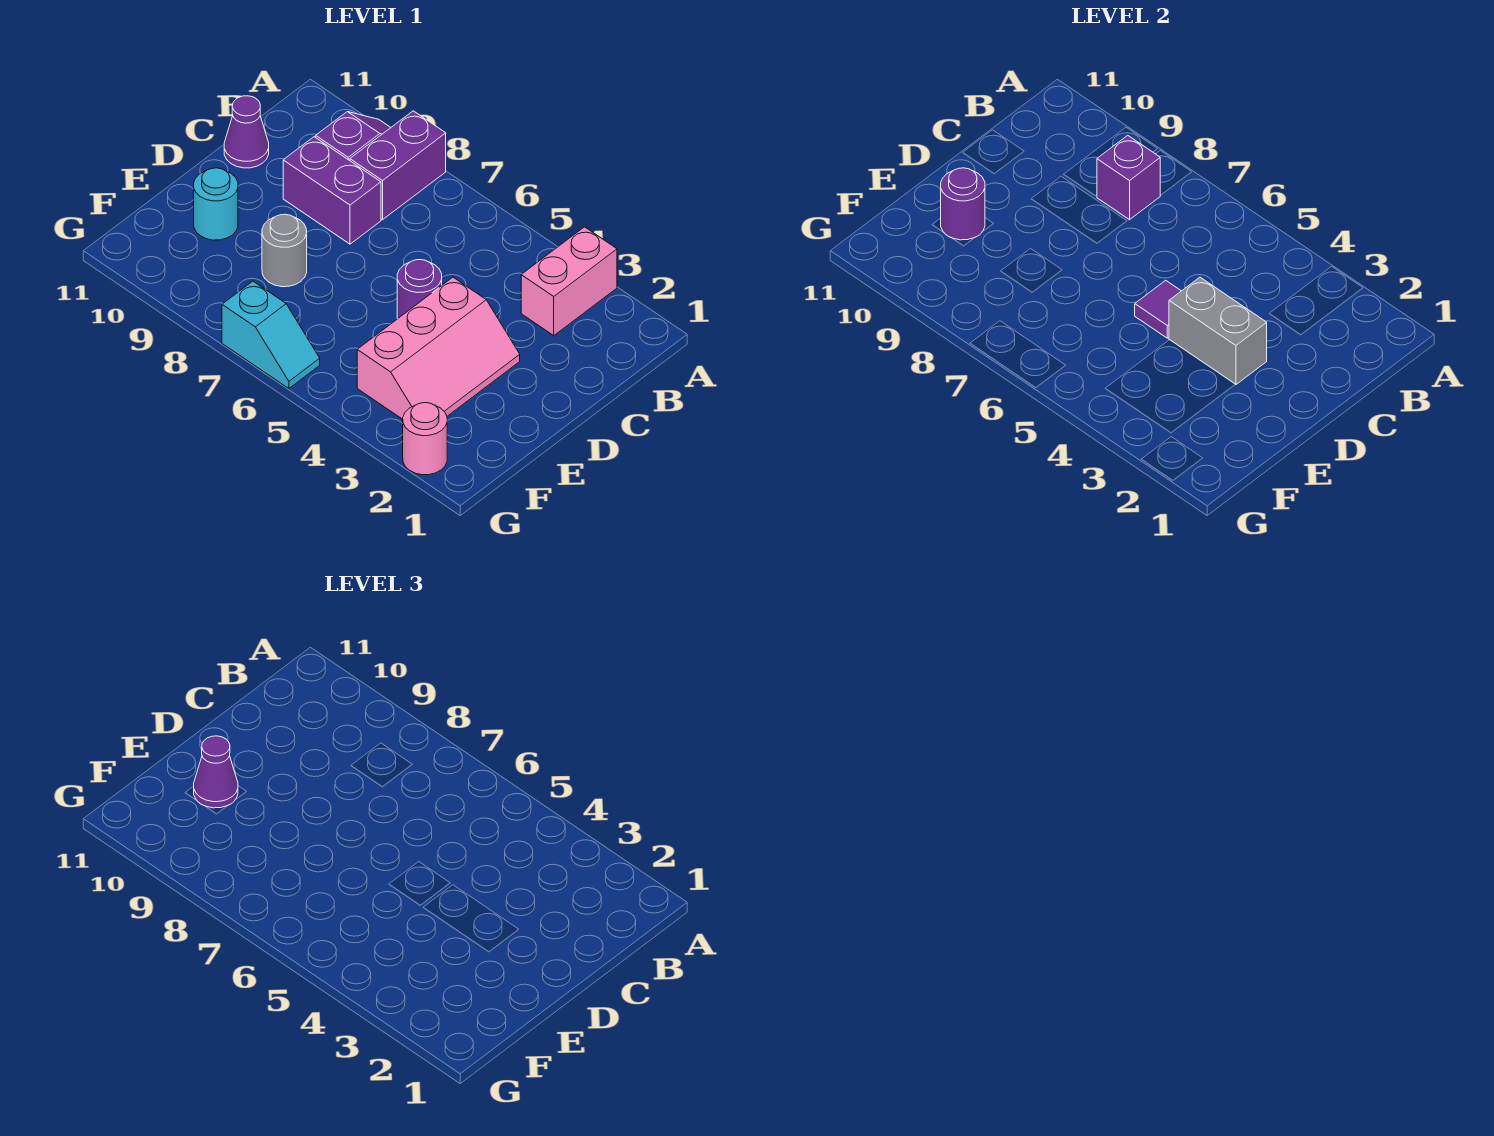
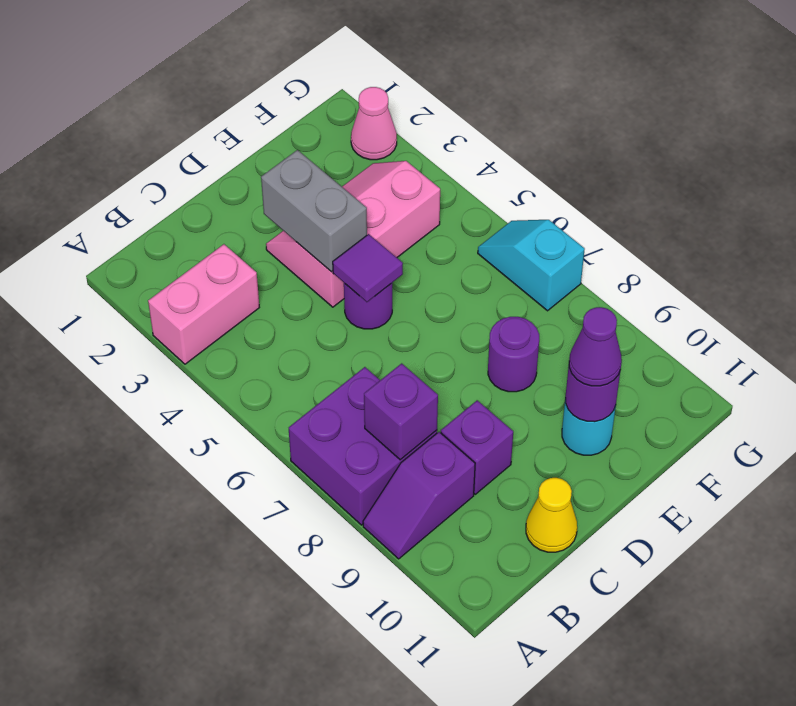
purple 1x2 brick [350,111,446,220] -> purple 2x2 brick [289,367,437,525]
purple 1x2 brick [283,137,381,244] -> purple 1x1 brick [441,400,513,494]
purple 1x1 cone [224,96,269,168] -> yellow 1x1 cone [526,478,577,552]
grey 1x1 round brick [262,214,307,287] -> purple 1x1 round brick [488,317,539,392]
pink 1x1 round brick [403,403,447,475] -> pink 1x1 cone [351,87,397,160]

